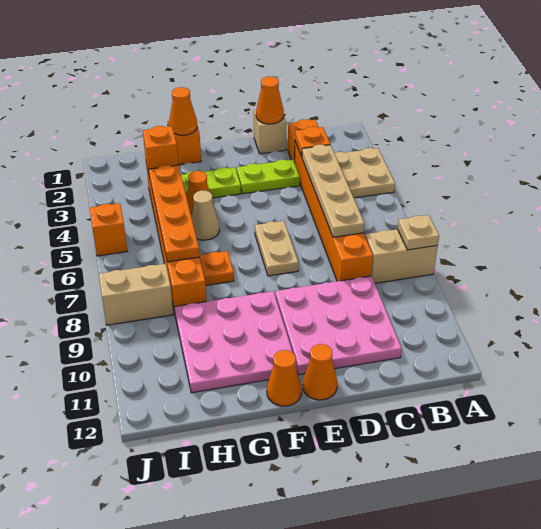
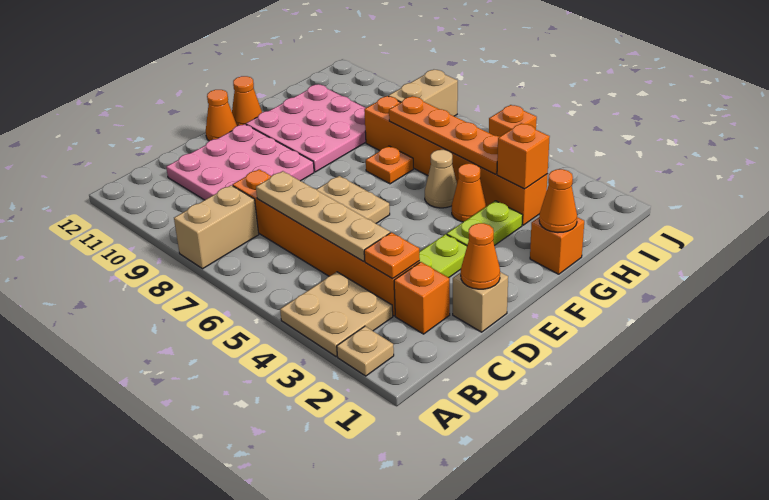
tan 1x1 plate [398,215,439,250] -> tan 1x1 plate moved to [337,326,394,376]

